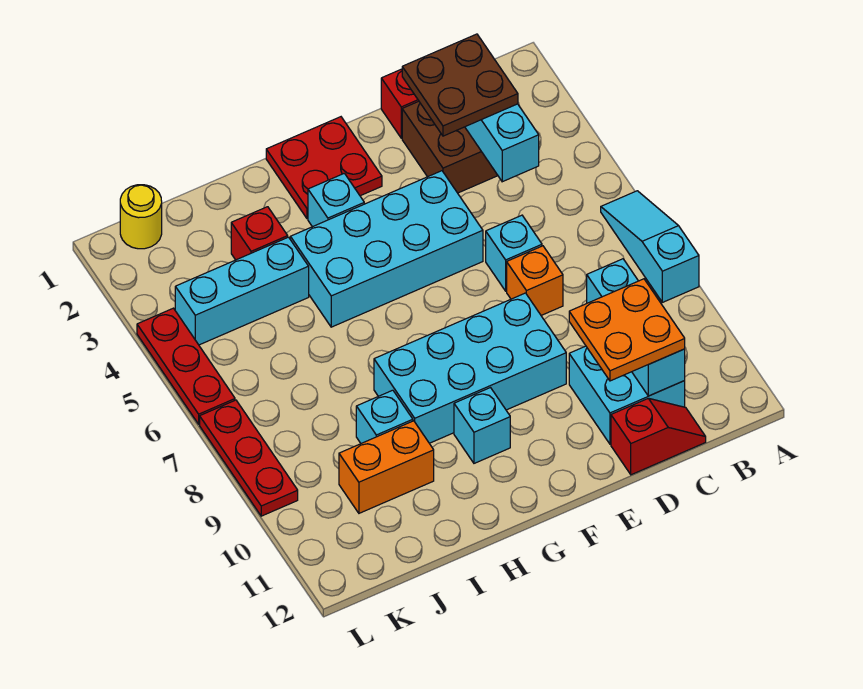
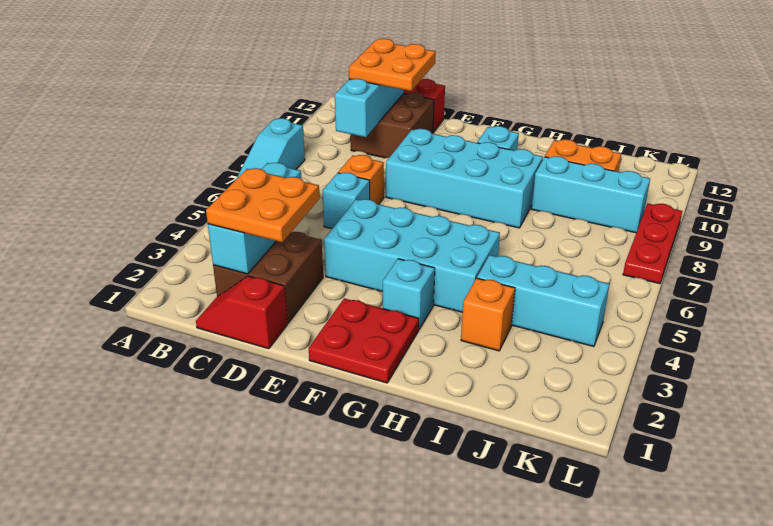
brown 2x2 plate [402,34,518,136] -> orange 2x2 plate [206,168,320,242]
cyan 2x2 brick [569,346,685,444] -> brown 2x2 brick [350,93,434,158]
red 1x1 brick [231,207,288,260] -> orange 1x1 brick [461,278,515,351]
cyan 1x1 brick [356,390,413,443] -> cyan 1x3 brick [532,156,650,233]
yellow 1x1 round brick [120,185,162,249] -> none
red 1x3 plate [137,308,235,424] -> none

